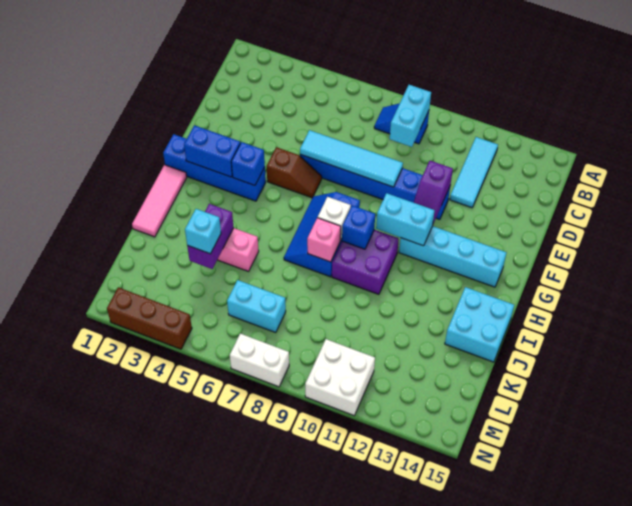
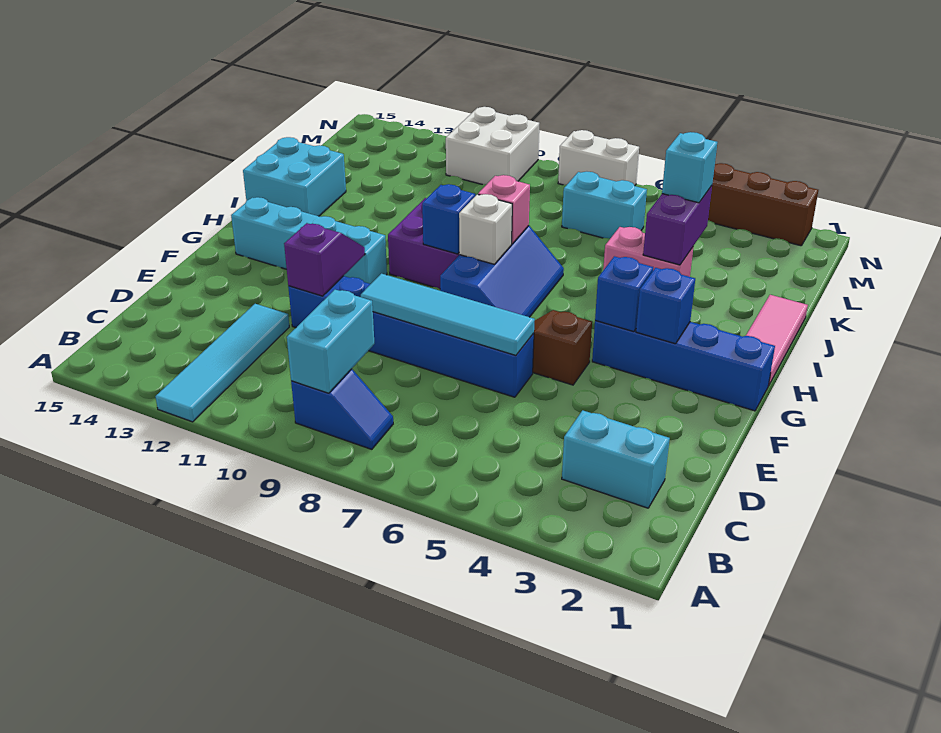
cyan 1x3 tile [450,137,498,208] -> cyan 1x4 tile [155,304,289,422]
blue 1x2 brick [184,125,240,177] -> blue 1x1 brick [636,268,695,344]
cyan 1x2 brick [376,193,435,246] -> cyan 1x2 brick moved to [562,410,670,508]

